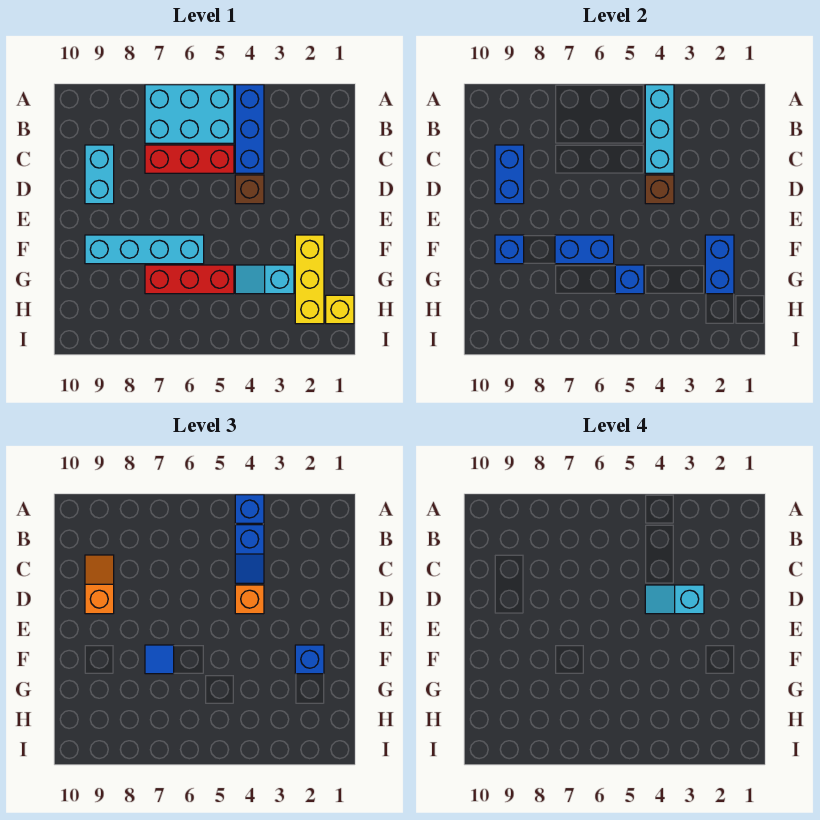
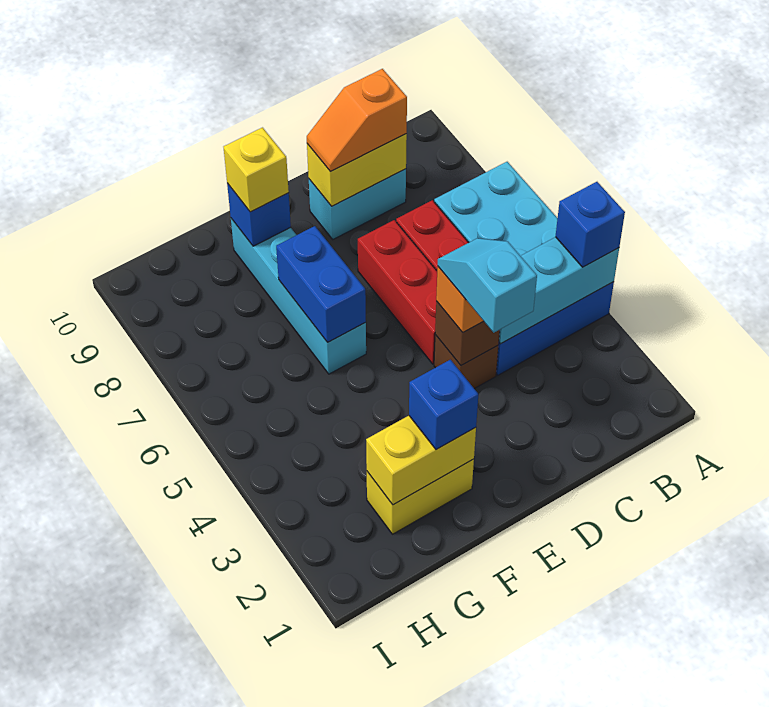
blue 1x2 slope [235,525,264,583] -> none
blue 1x2 brick [495,145,524,204] -> yellow 1x2 brick [307,134,407,206]
orange 1x2 slope [85,555,114,614] -> orange 1x2 slope turned to [307,69,407,172]
yellow 1x3 brick [295,235,324,324] -> yellow 1x2 brick [367,459,474,534]
blue 1x2 brick [705,235,734,294] -> yellow 1x2 brick [366,416,476,505]
blue 1x1 tile [145,645,174,674] -> none
cyan 1x2 slope [235,265,294,294] -> none
red 1x3 brick [145,265,234,294] -> red 1x3 brick moved to [358,220,437,364]
blue 1x1 brick [615,265,644,294] -> none
yellow 1x1 brick [326,295,354,324] -> yellow 1x1 brick moved to [224,128,289,212]

